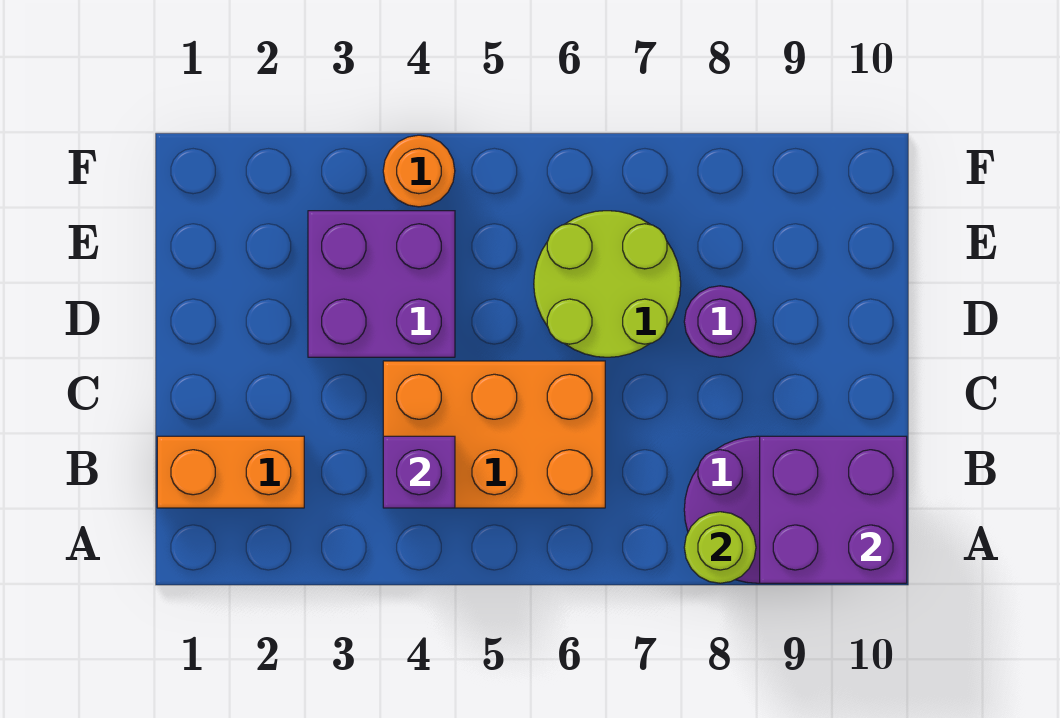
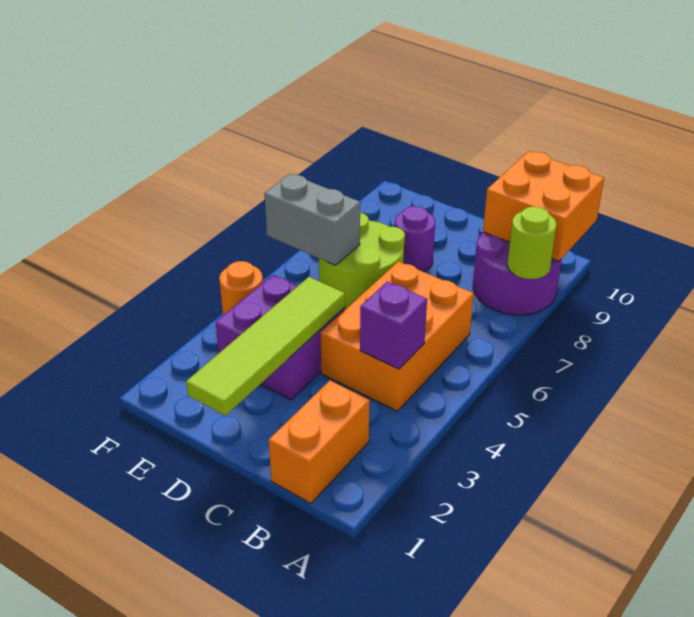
purple 2x2 brick [760,436,907,583] -> orange 2x2 brick [483,151,604,262]
none -> lime 1x4 tile [186,277,345,416]
none -> grey 1x2 brick [264,174,361,265]

